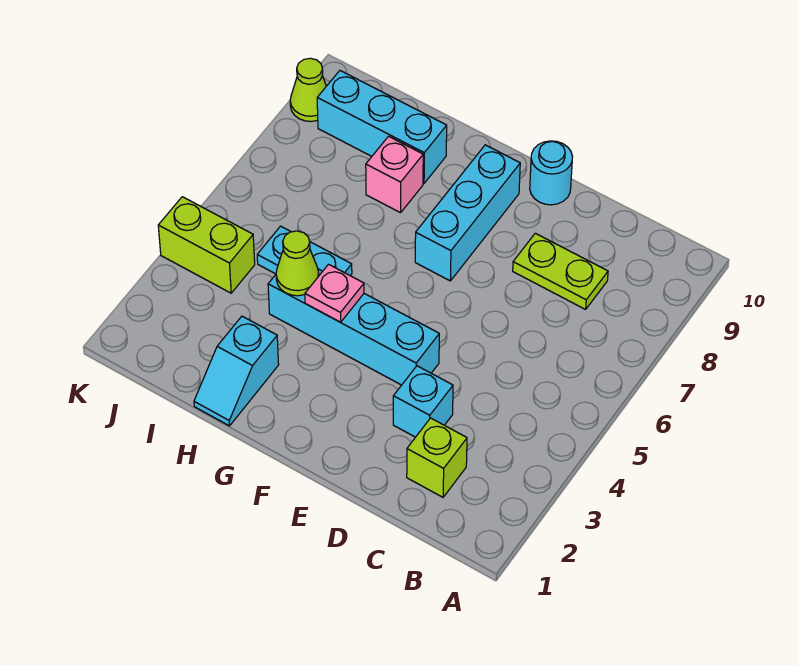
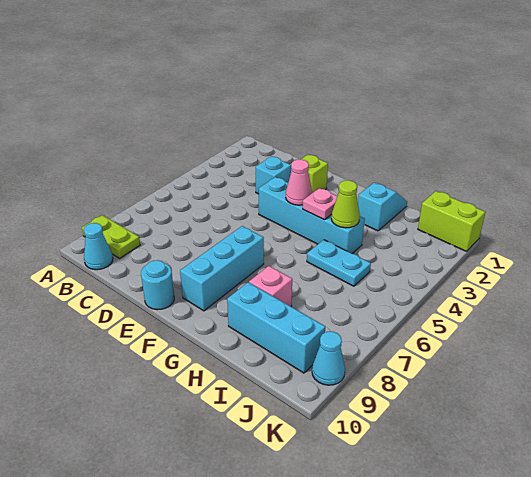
none -> cyan 1x1 cone [84,223,113,270]
lime 1x1 brick [407,418,467,497] -> lime 1x1 brick moved to [301,155,328,193]
lime 1x2 plate [513,233,608,309] -> lime 1x2 plate moved to [82,215,140,258]
none -> pink 1x1 cone [286,159,312,205]
lime 1x2 brick [158,197,255,293] -> lime 1x2 brick moved to [418,191,485,251]
lime 1x1 cone [290,58,326,121] -> cyan 1x1 cone [312,332,345,385]

